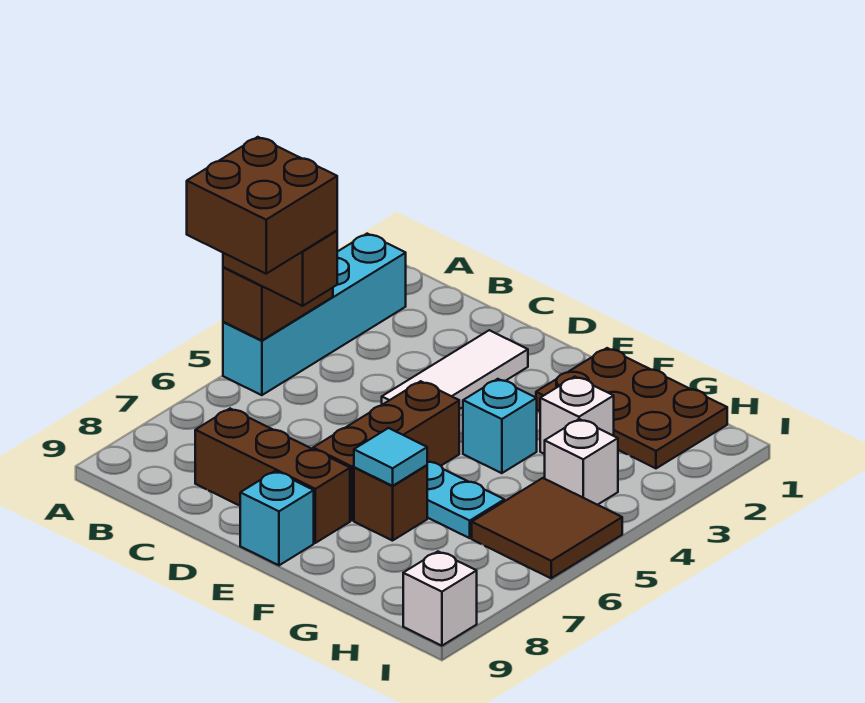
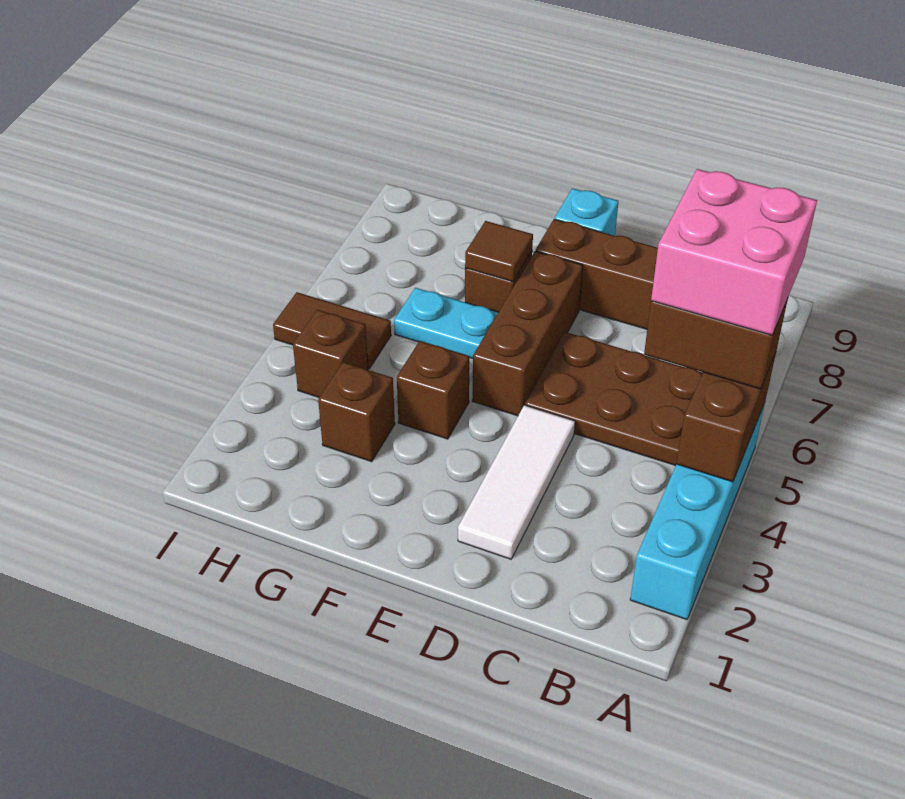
brown 2x2 brick [187,137,337,274] -> pink 2x2 brick [651,169,817,335]
brown 2x3 plate [536,348,727,468] -> brown 2x3 plate moved to [525,332,703,466]
cyan 1x1 brick [463,379,537,473] -> brown 1x1 brick [397,341,469,439]
cyan 1x1 tile [354,428,427,486] -> brown 1x1 tile [465,221,533,282]
white 1x1 brick [540,377,614,454] -> brown 1x1 brick [318,362,395,462]
white 1x1 brick [545,419,618,505] -> brown 1x1 brick [293,310,368,397]
brown 2x2 tile [472,478,622,578] -> brown 1x2 tile [273,292,391,369]
white 1x1 brick [403,552,477,646] -> none

